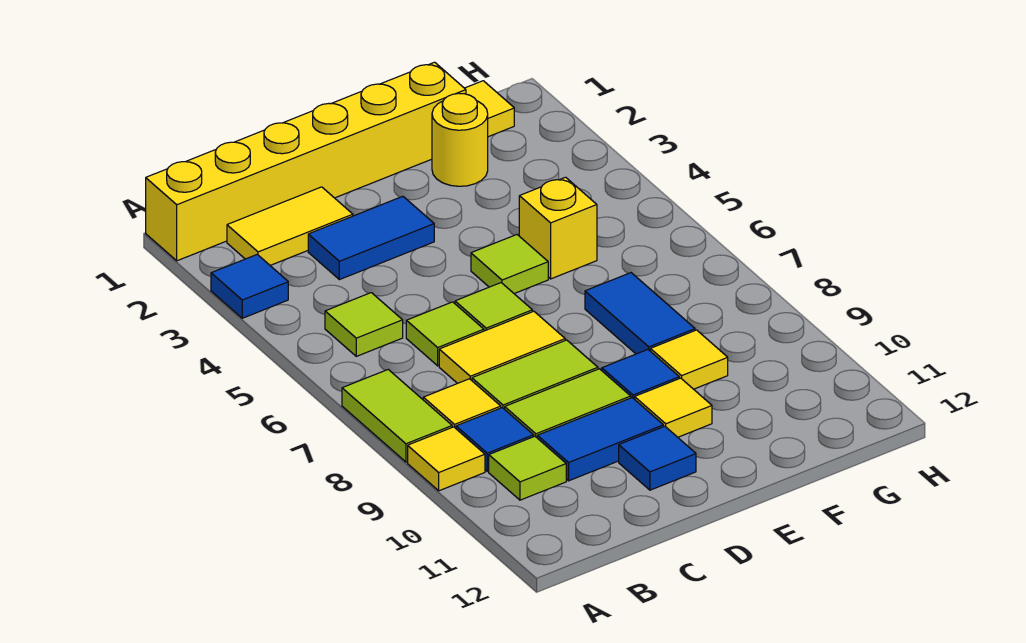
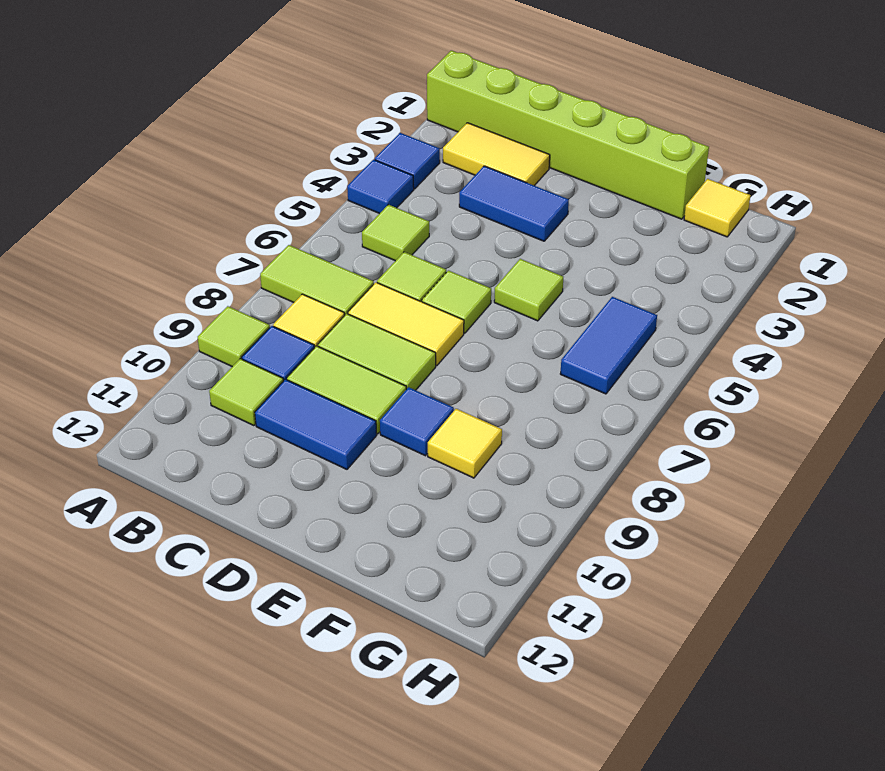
yellow 1x6 brick [146,62,466,261] -> lime 1x6 brick [427,50,709,219]
lime 1x2 tile [342,370,452,462] -> lime 1x2 tile turned to [260,245,374,315]
yellow 1x1 tile [408,427,485,491] -> lime 1x1 tile [198,306,270,367]
blue 1x1 tile [619,426,696,490] -> blue 1x1 tile moved to [347,160,414,214]
yellow 1x1 tile [635,378,712,437] -> none
yellow 1x1 round brick [432,93,488,186] -> none
yellow 1x1 brick [519,177,597,279] -> none
blue 1x2 tile [585,273,695,354] -> blue 1x2 tile moved to [560,297,657,394]

